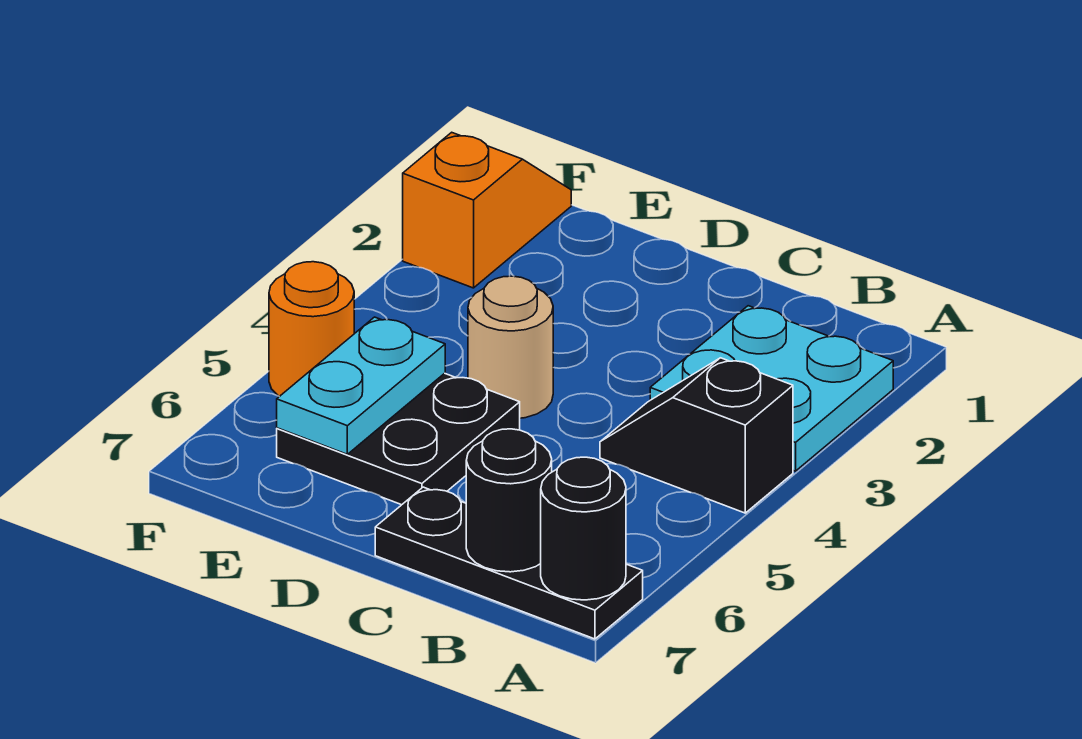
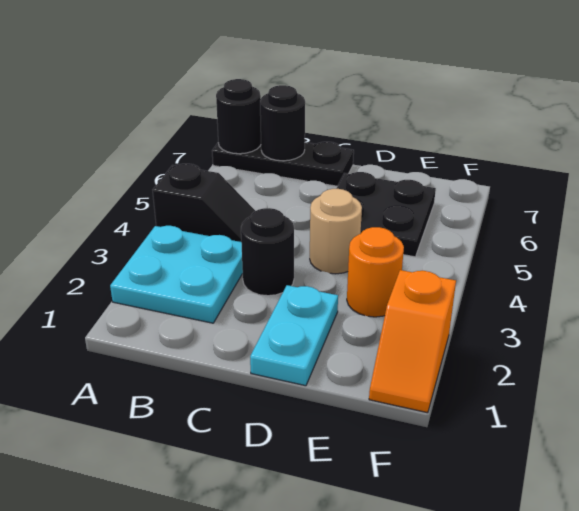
none -> black 1x1 round brick [241,208,294,296]
cyan 1x2 plate [277,317,445,454] -> cyan 1x2 plate moved to [250,285,338,386]
orange 1x1 round brick [269,262,354,396] -> orange 1x1 round brick moved to [347,227,404,317]

